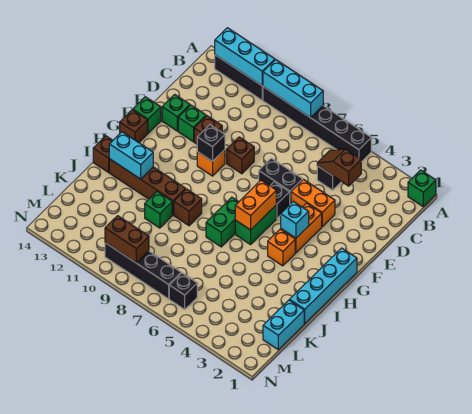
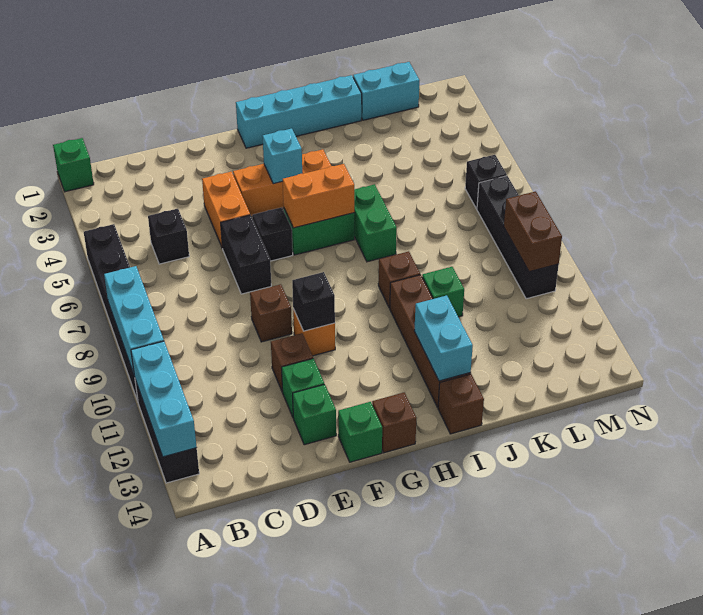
brown 1x2 slope [317,149,361,186] -> none
green 1x2 brick [206,197,238,247] -> green 1x2 brick turned to [354,184,397,262]

